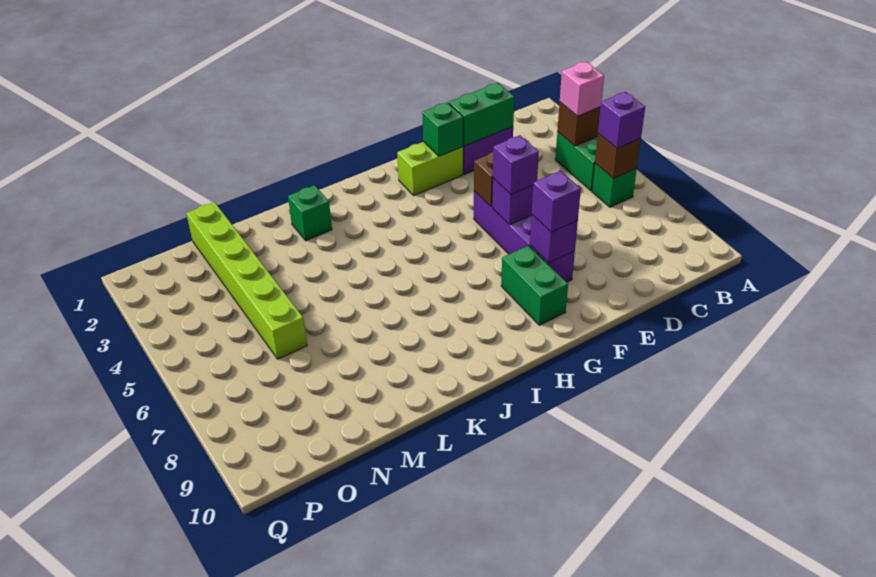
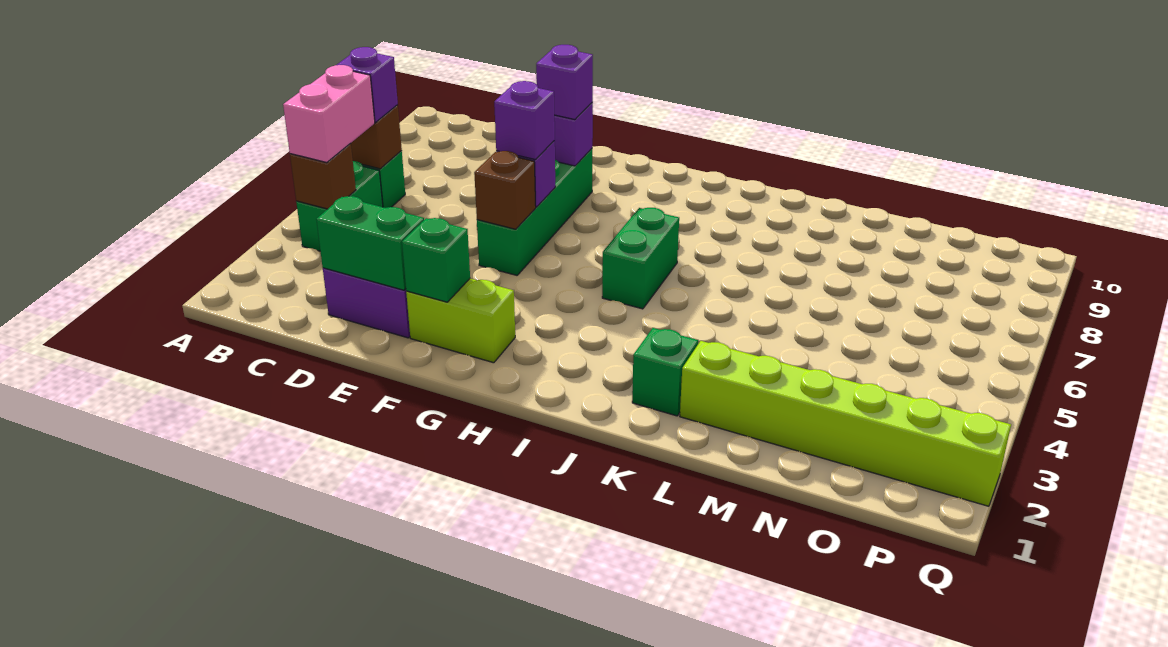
pink 1x1 brick [560,61,604,116] -> pink 1x2 brick [283,65,375,163]
purple 1x4 brick [474,191,575,282] -> green 1x4 brick [477,149,592,275]
green 1x2 brick [501,246,568,325] -> green 1x2 brick moved to [602,208,679,309]
lime 1x6 brick [186,202,307,359] -> lime 1x6 brick turned to [680,341,1011,506]

